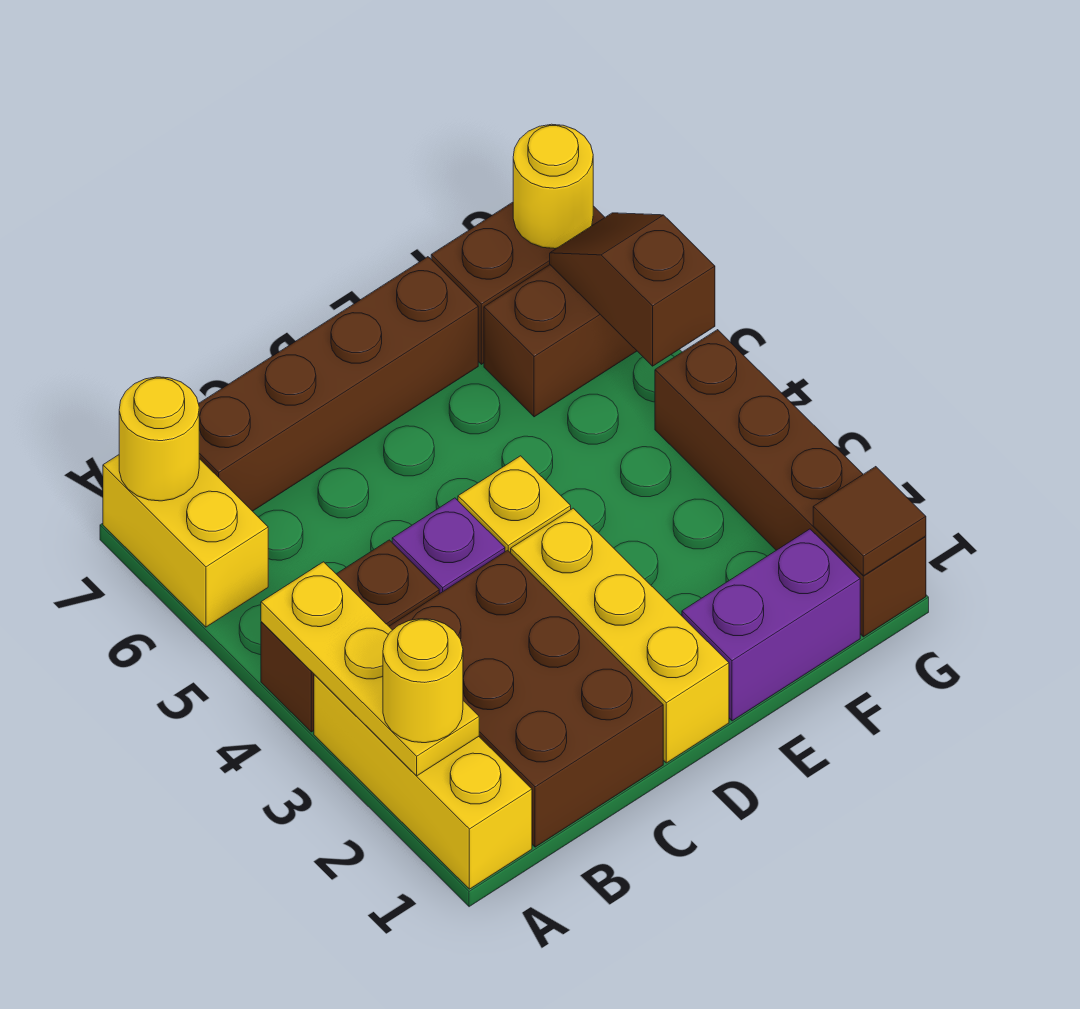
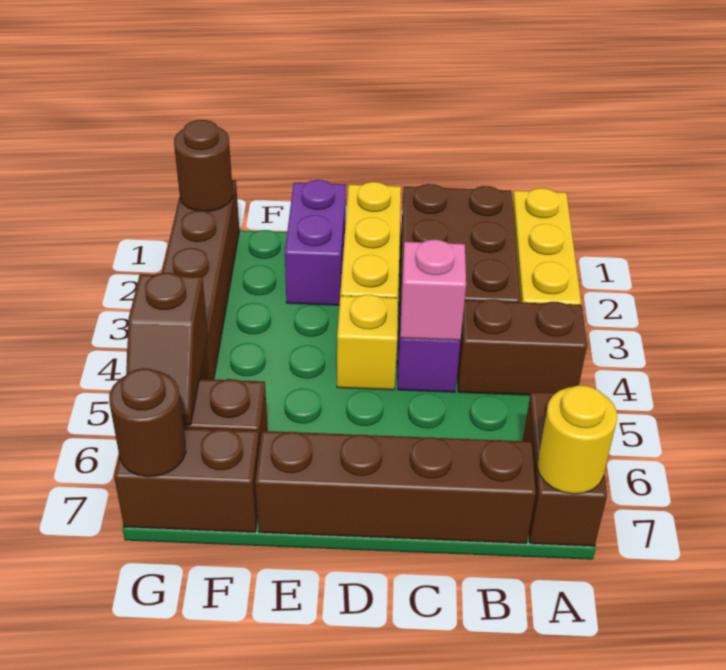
yellow 1x3 plate [261,562,479,776] -> none
yellow 1x1 round brick [383,619,463,743] -> none
yellow 1x2 brick [103,455,268,627] -> brown 1x2 brick [523,392,607,546]
none -> pink 1x1 brick [400,240,466,340]
purple 1x2 brick [682,529,860,721] -> purple 1x2 brick turned to [285,180,346,305]
brown 1x1 tile [813,467,926,576] -> brown 1x1 round brick [174,120,233,211]
yellow 1x1 round brick [513,124,593,249] -> brown 1x1 round brick [109,368,186,477]

